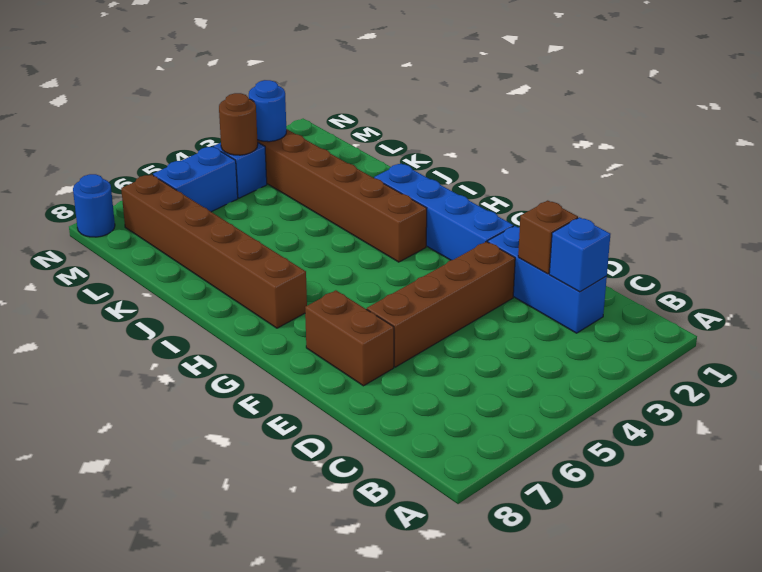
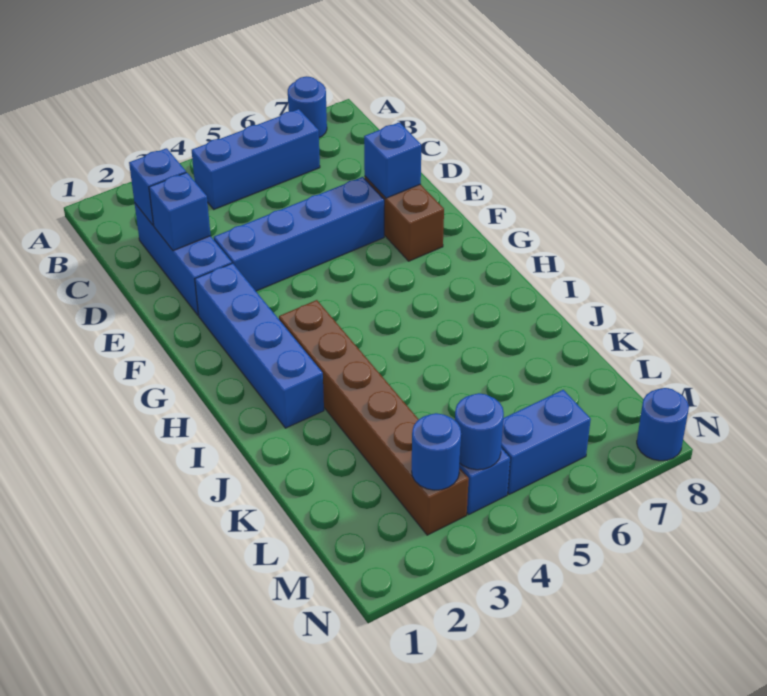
none -> blue 1x1 round brick [288,76,327,138]
none -> blue 1x3 brick [192,109,320,209]
brown 1x1 brick [518,201,578,274] -> blue 1x1 brick [149,172,211,251]
brown 1x4 brick [367,241,515,367] -> blue 1x4 brick [214,177,384,291]
none -> blue 1x1 brick [364,122,421,198]
brown 1x6 brick [121,174,307,328] -> none
brown 1x1 round brick [219,93,258,155] -> blue 1x1 round brick [455,393,504,470]

